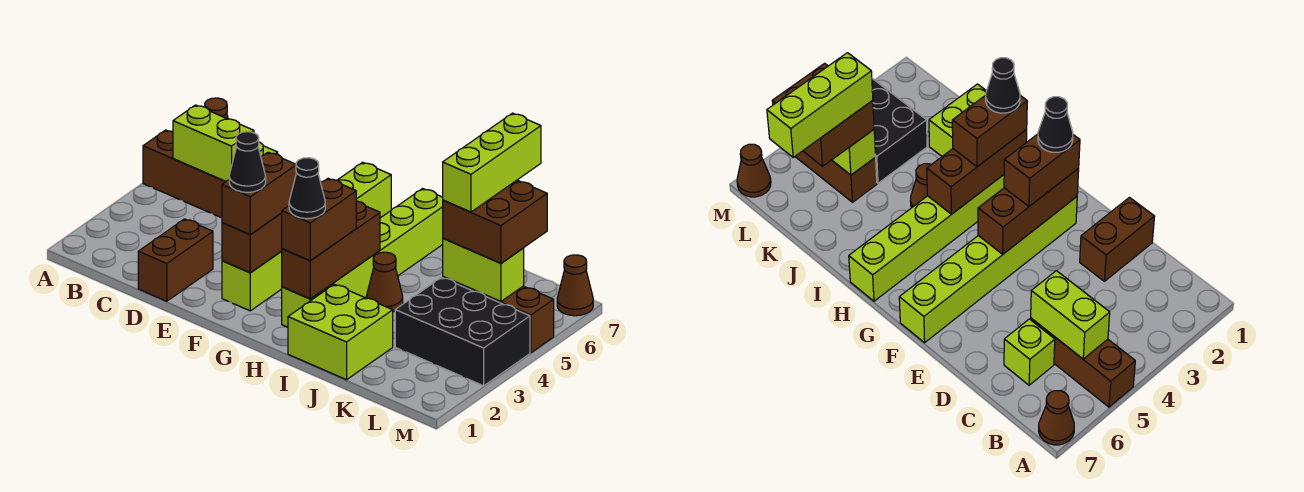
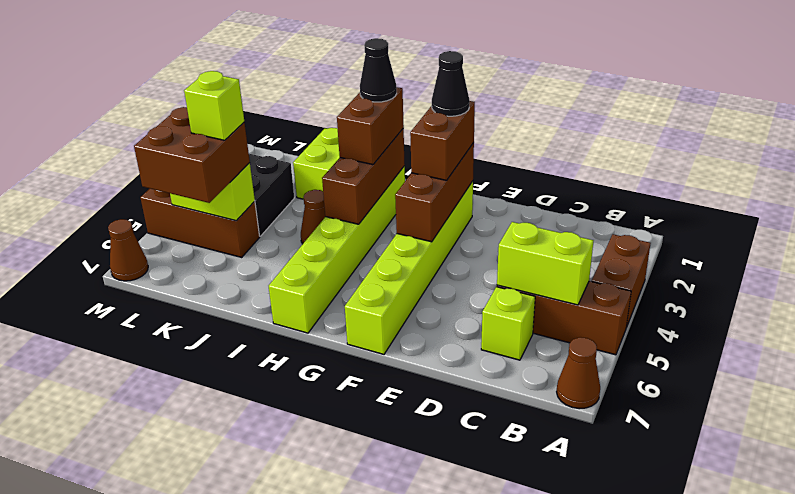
brown 1x2 brick [138,219,213,301] -> brown 1x2 brick moved to [592,234,651,328]
lime 1x3 brick [443,113,541,212] -> lime 1x1 brick [184,71,244,140]

